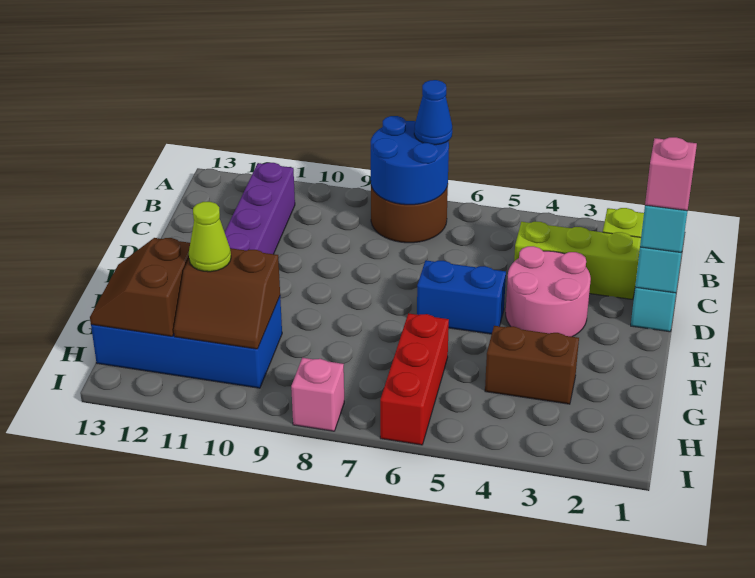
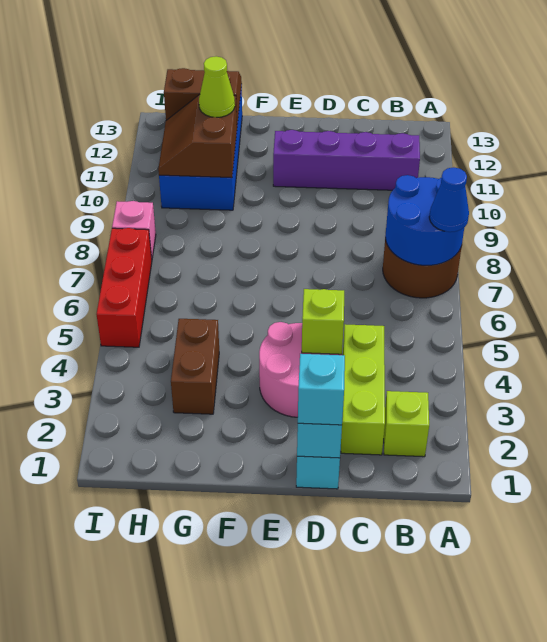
pink 1x1 brick [645,137,697,211] -> none
none -> lime 1x1 brick [302,289,344,354]
blue 1x2 brick [417,261,506,334] -> none
red 1x3 brick [380,313,449,445] -> red 1x3 brick turned to [96,228,152,347]

